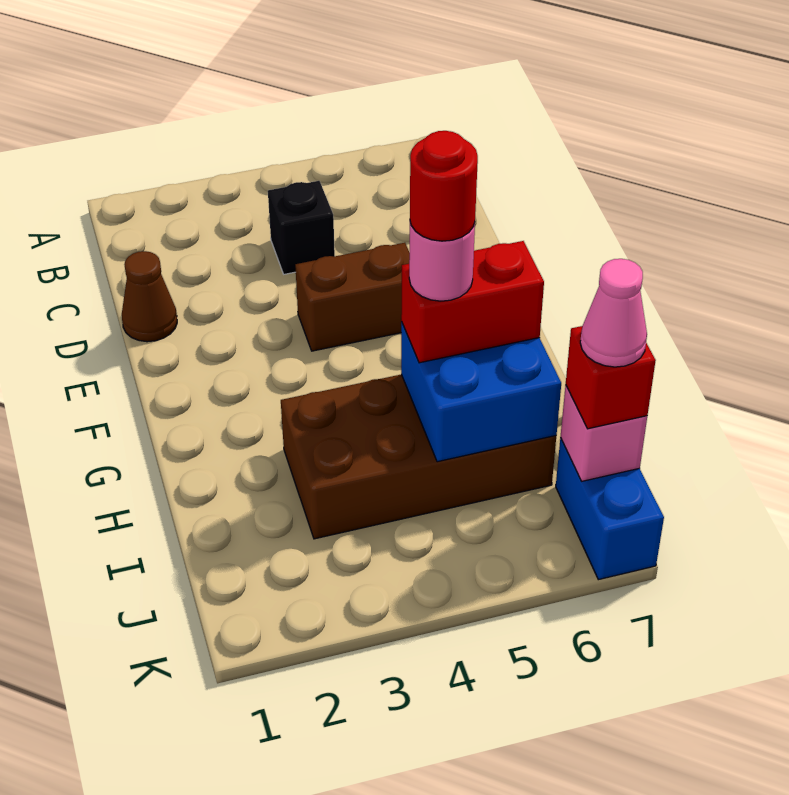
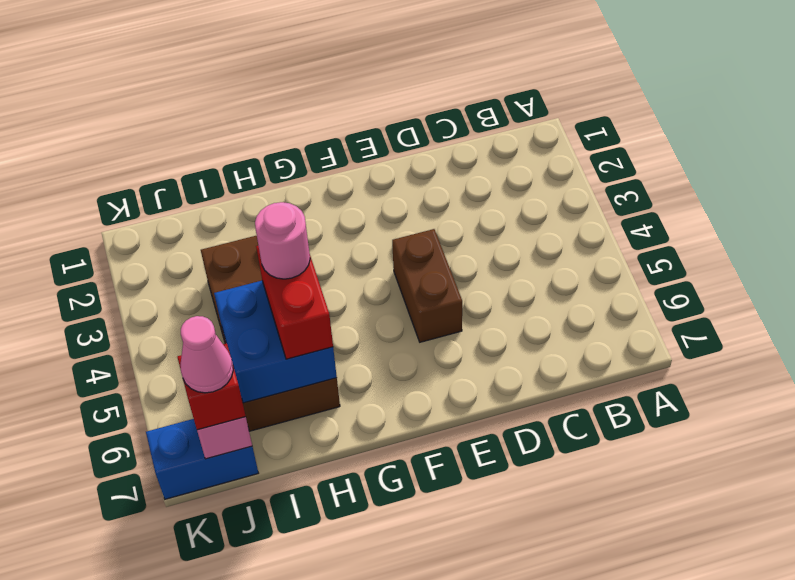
black 1x1 brick [268,181,335,274] -> none
brown 1x1 cone [122,251,177,342] -> none
red 1x1 round brick [410,131,478,241] -> none

